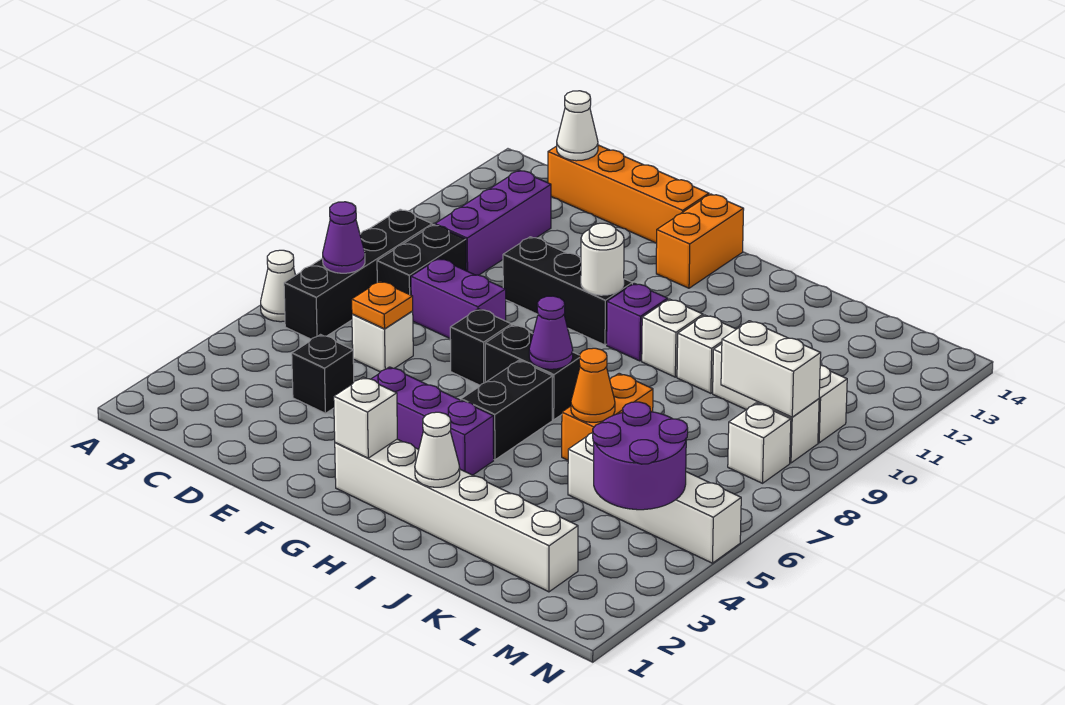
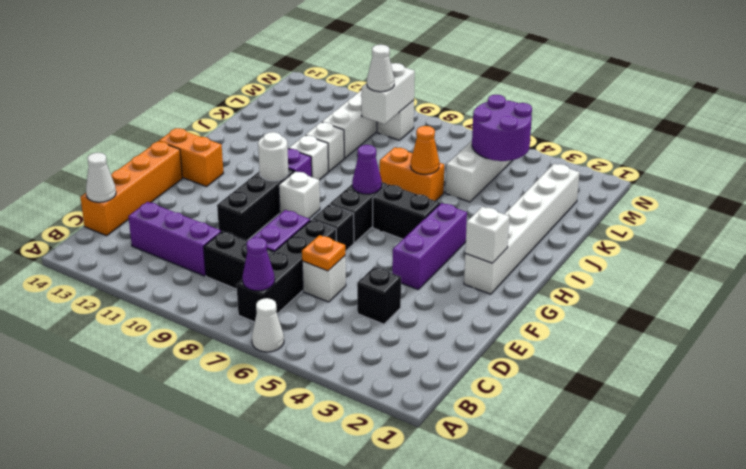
black 1x4 brick [284,209,432,339] -> black 1x4 brick turned to [237,220,337,322]
white 1x1 cone [415,412,460,487] -> white 1x1 cone moved to [367,45,394,92]
white 1x1 brick [728,403,791,483] -> white 1x1 brick moved to [279,171,320,219]

